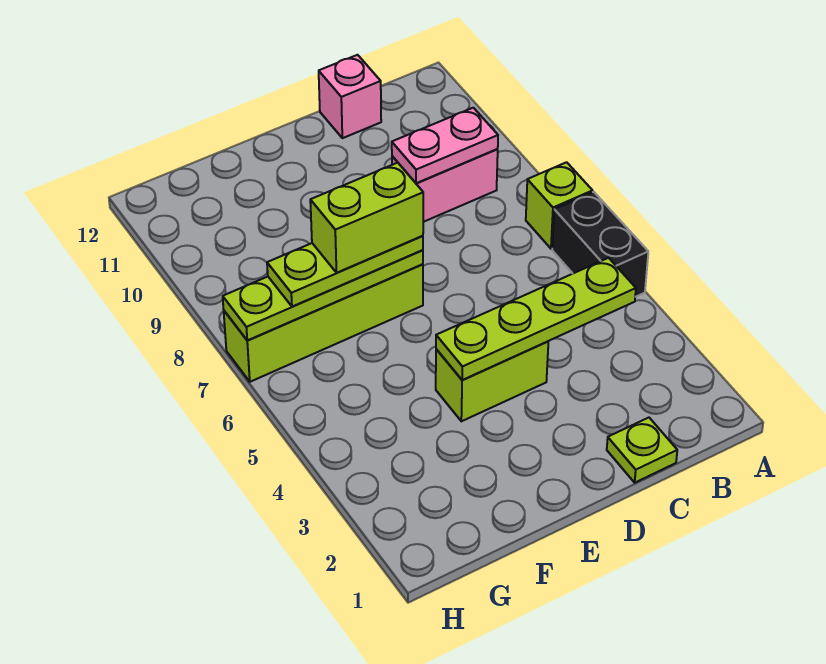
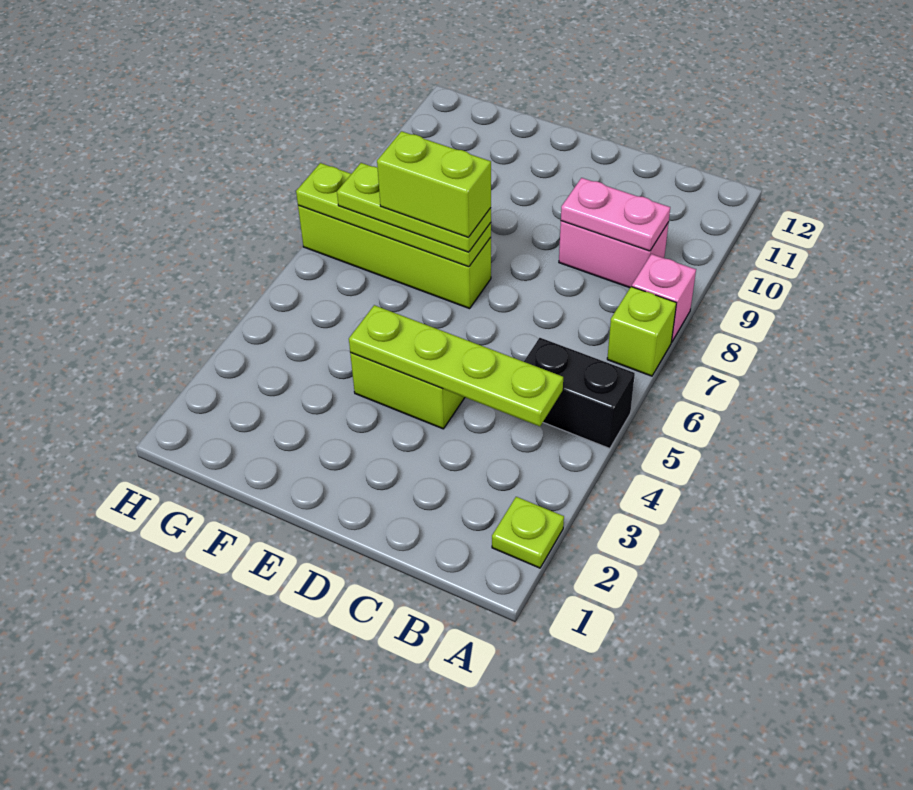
black 1x2 brick [552,192,648,297] -> black 1x2 brick turned to [524,338,635,448]
lime 1x1 plate [607,418,677,483] -> lime 1x1 plate moved to [492,497,564,568]
pink 1x1 brick [319,55,381,138] -> pink 1x1 brick moved to [632,254,696,342]

